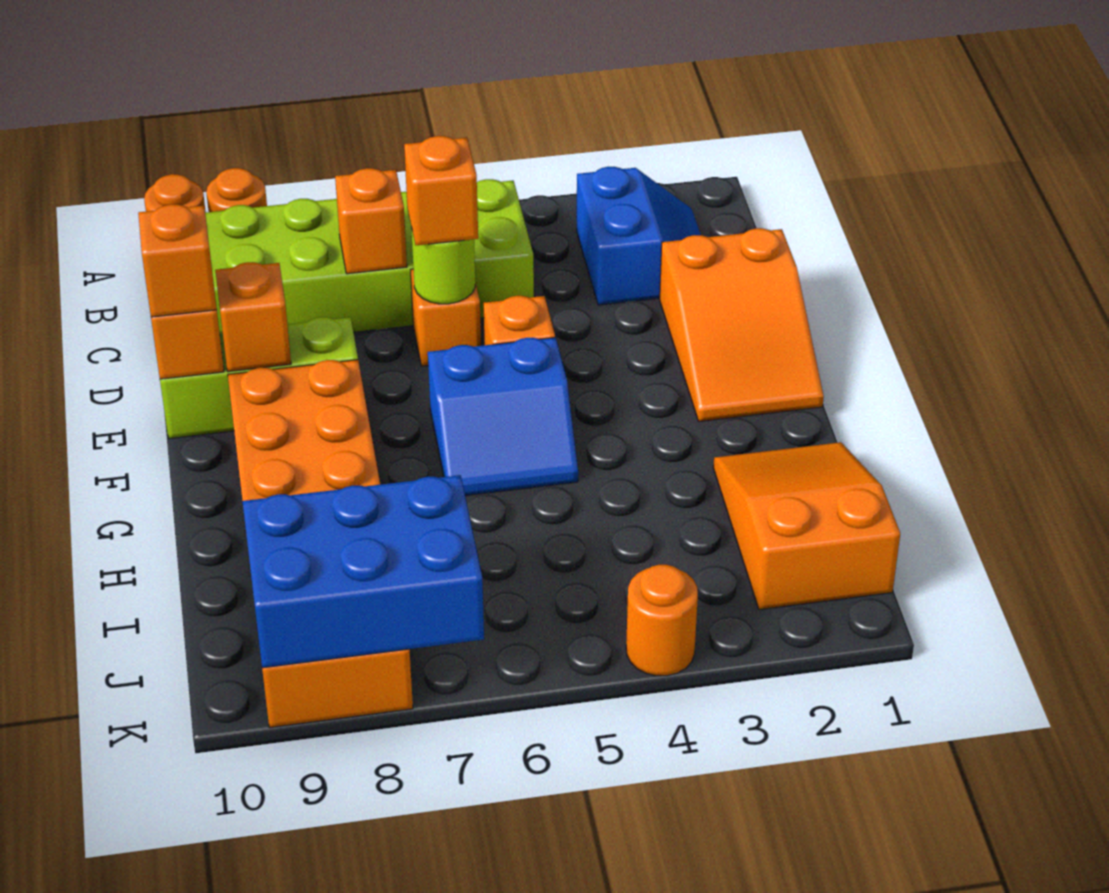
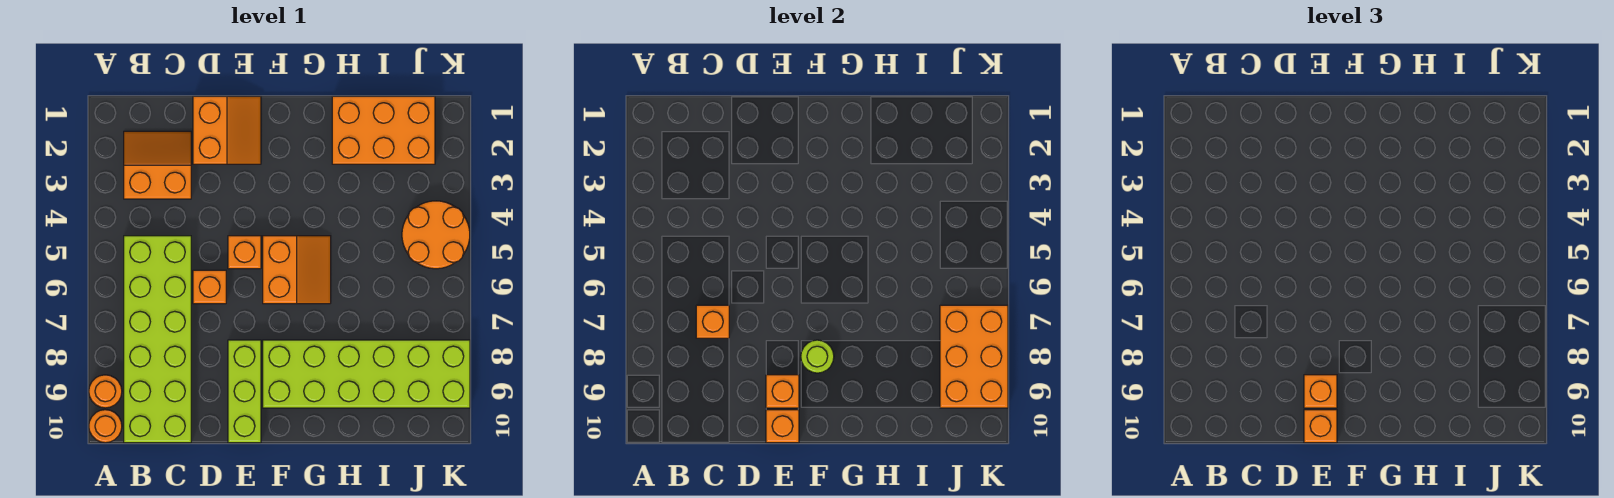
blue 2x2 slope [577,167,701,305] -> orange 2x2 slope [124,131,191,199]
orange 2x3 slope [660,228,824,422] -> orange 2x2 slope [193,96,261,164]
lime 1x1 round brick [411,227,475,304] -> lime 1x1 round brick moved to [801,340,834,373]
orange 1x1 brick [404,136,478,245] -> orange 1x1 brick moved to [1304,375,1337,408]
blue 2x2 slope [428,338,578,496] -> orange 2x2 slope [263,236,331,304]
orange 2x6 brick [228,360,413,728] -> lime 2x6 brick [263,340,470,408]
orange 2x3 slope [713,442,900,610] -> orange 2x3 brick [332,96,435,164]
blue 2x3 brick [242,475,484,668] -> orange 2x3 brick [940,305,1008,408]
orange 1x1 round brick [626,565,698,676] -> orange 2x2 round brick [402,201,470,269]

